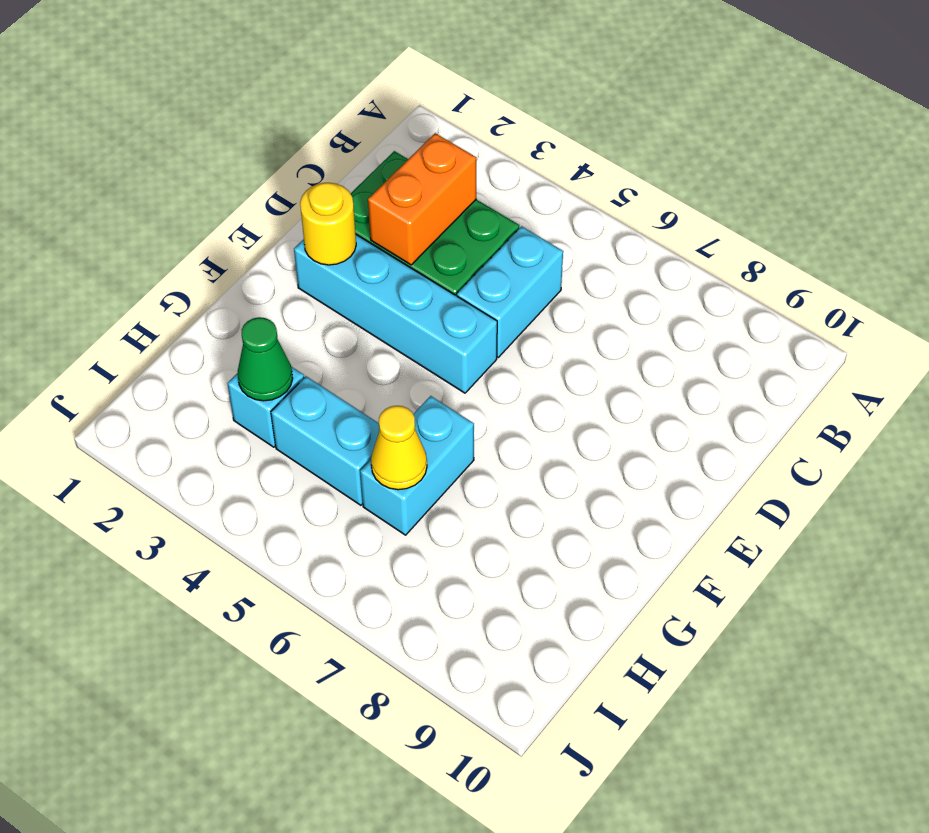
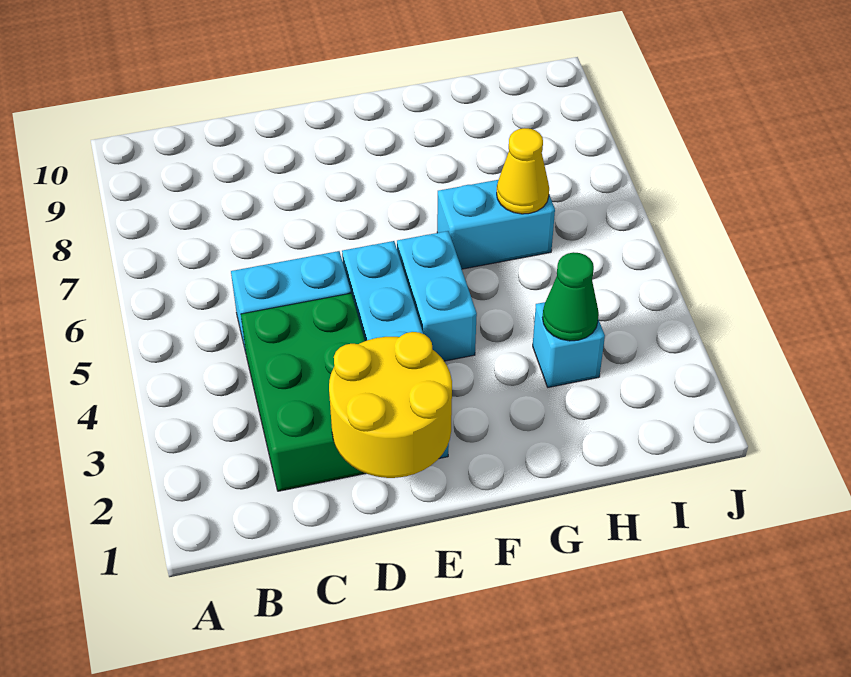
orange 1x2 brick [368,133,476,265] -> none
yellow 1x1 round brick [300,183,356,265] -> yellow 2x2 round brick [329,332,452,478]
cyan 1x2 brick [271,376,379,505] -> cyan 1x2 brick moved to [397,231,477,361]

